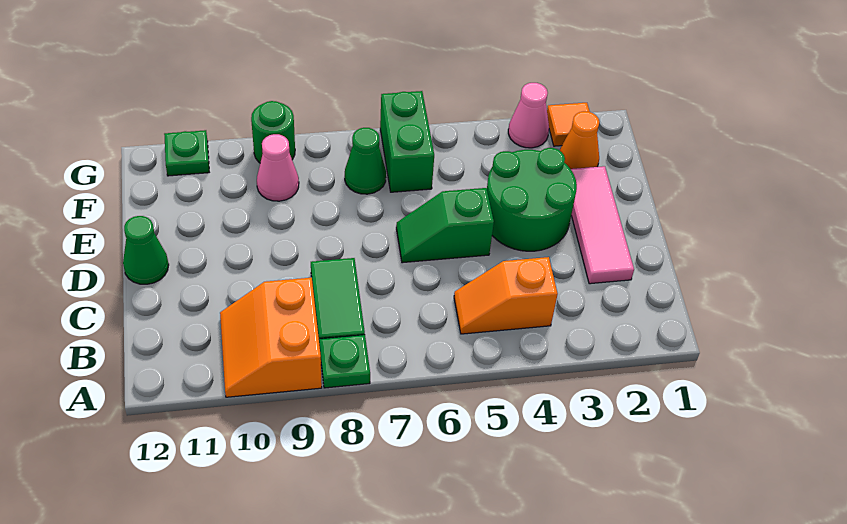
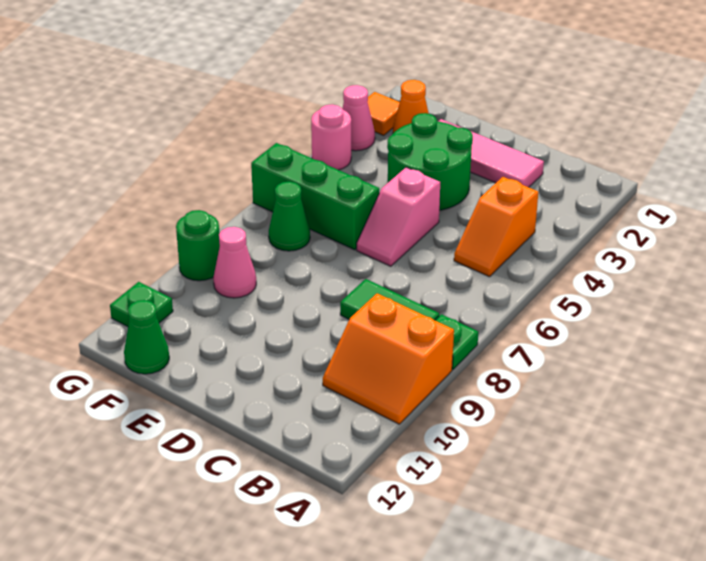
green 1x2 slope [396,188,494,263] -> pink 1x2 slope [357,167,440,266]
green 1x1 cone [123,216,169,284] -> green 1x1 cone moved to [124,300,169,374]
green 1x2 brick [380,91,434,192] -> green 1x3 brick [251,143,379,250]
none -> pink 1x1 round brick [311,104,351,170]

